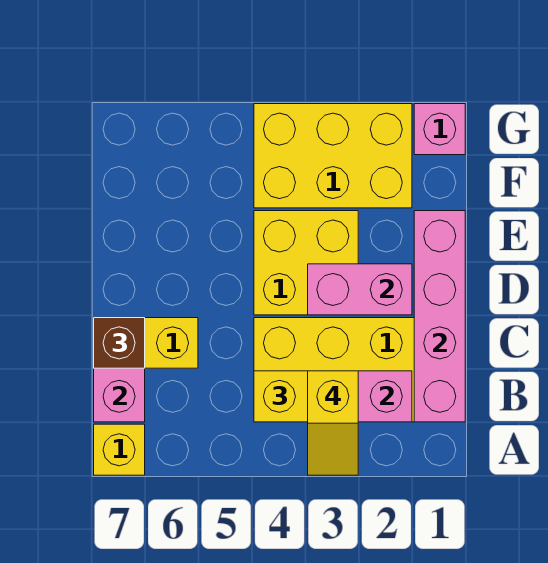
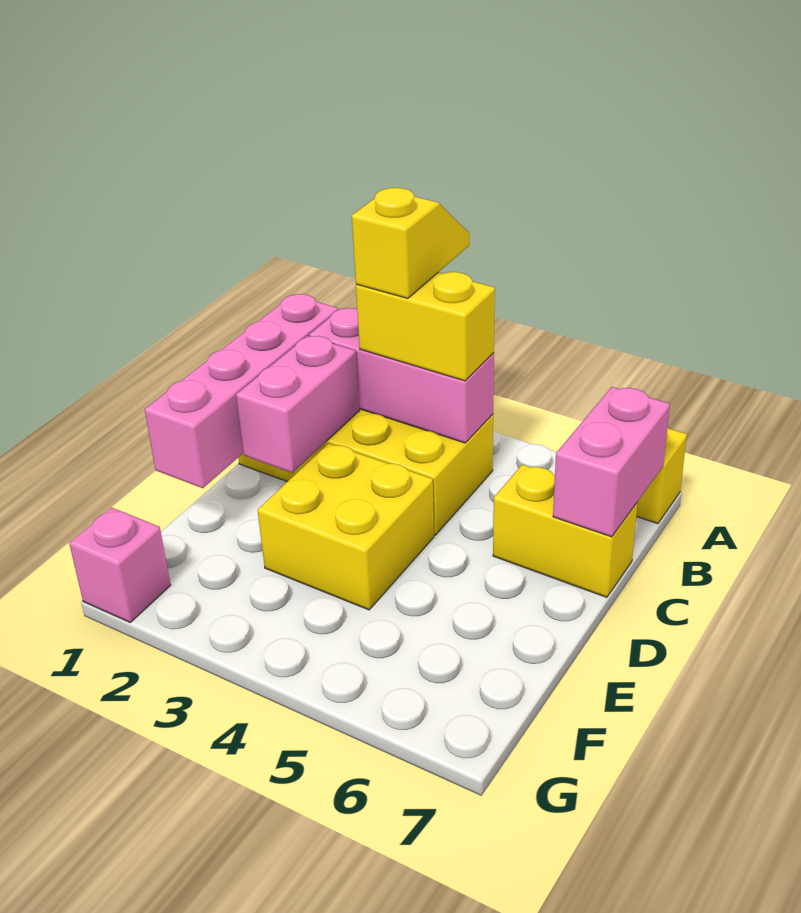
brown 1x1 brick [94,318,145,368] -> none
pink 1x2 brick [308,264,412,315] -> pink 1x2 brick turned to [236,336,359,473]
yellow 2x3 brick [254,104,412,208] -> none

